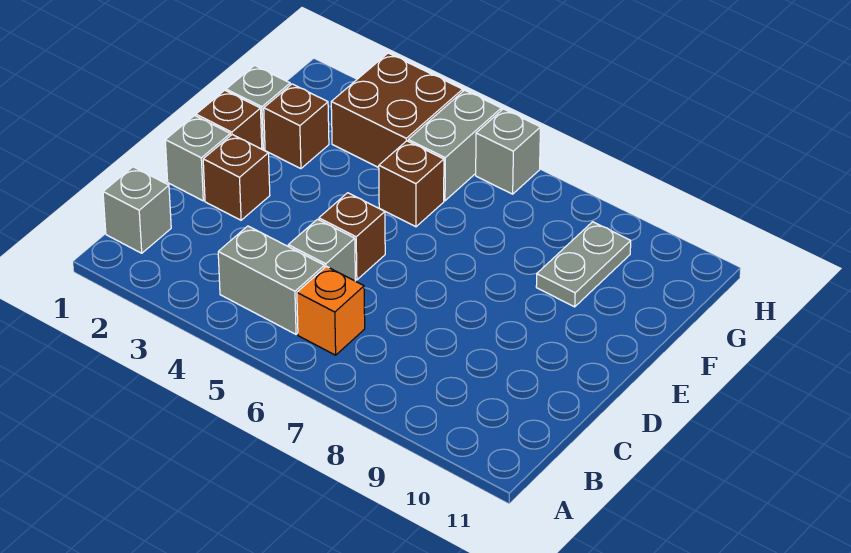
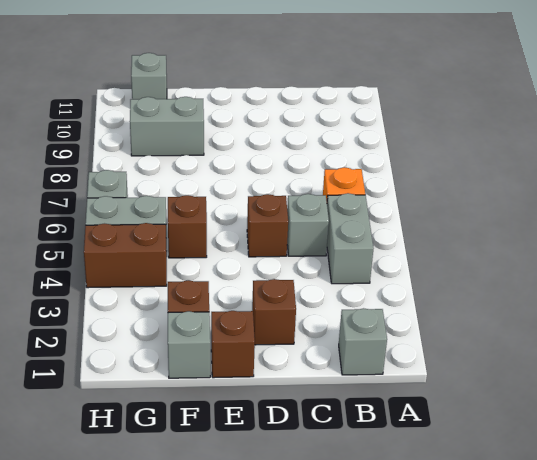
grey 1x1 brick [165,116,230,201] -> grey 1x1 brick moved to [131,53,167,99]
grey 1x2 plate [536,222,631,307] -> grey 1x2 brick [130,97,204,156]
brown 2x2 brick [331,53,463,168] -> brown 1x2 brick [84,223,167,288]

